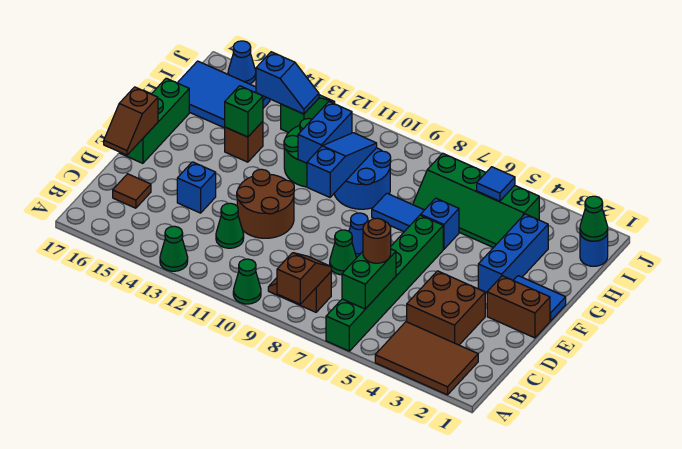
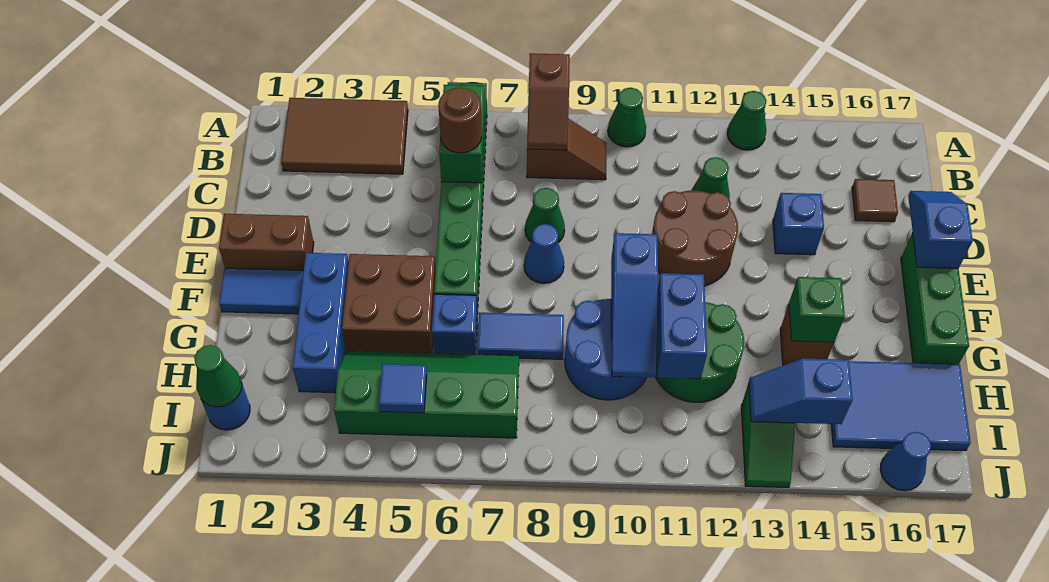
brown 2x2 brick [407,271,485,345] -> brown 2x2 brick moved to [342,254,436,353]
brown 1x2 slope [104,87,158,155] -> blue 1x2 slope [908,191,973,268]

